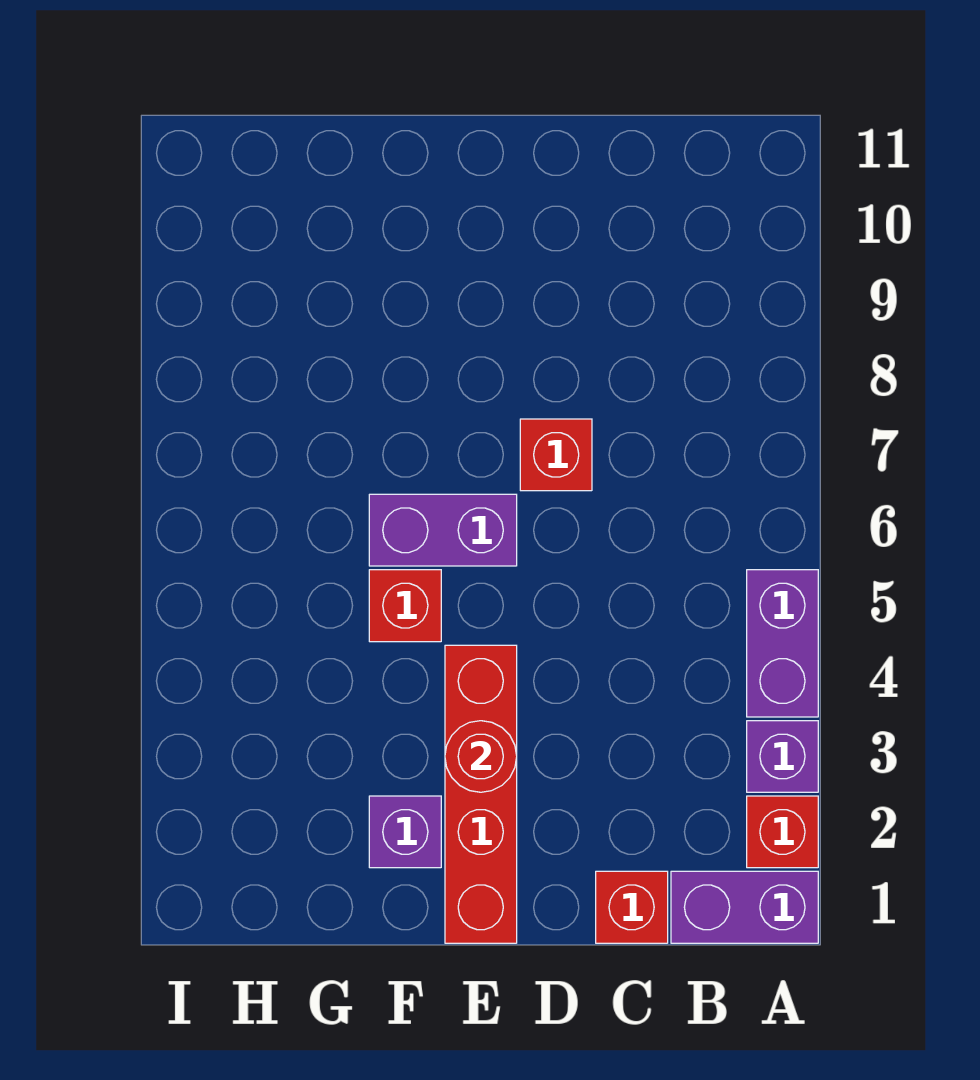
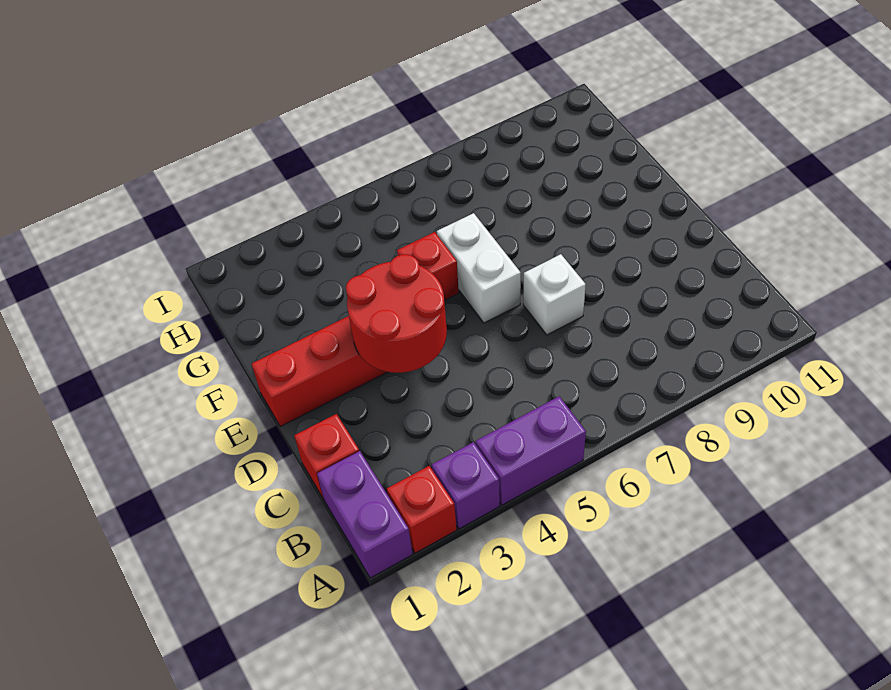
red 1x1 brick [520,419,592,491] -> white 1x1 brick [523,254,586,335]
red 1x1 round brick [445,721,517,792] -> red 2x2 round brick [346,254,447,373]
purple 1x2 brick [369,494,517,566] -> white 1x2 brick [437,213,521,323]
purple 1x1 brick [369,796,441,868] -> none

